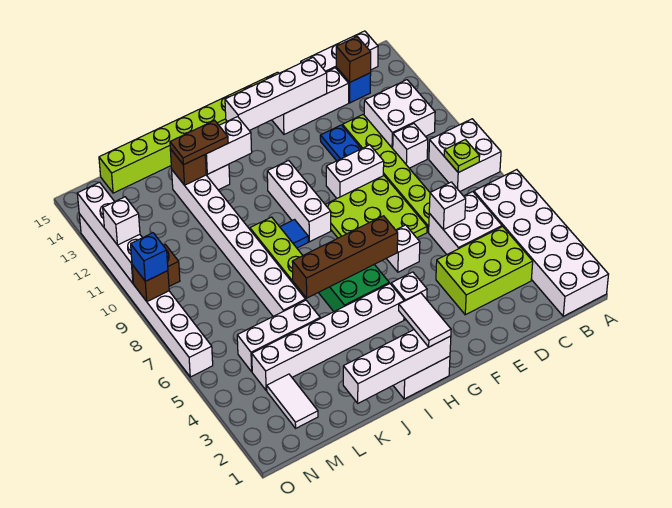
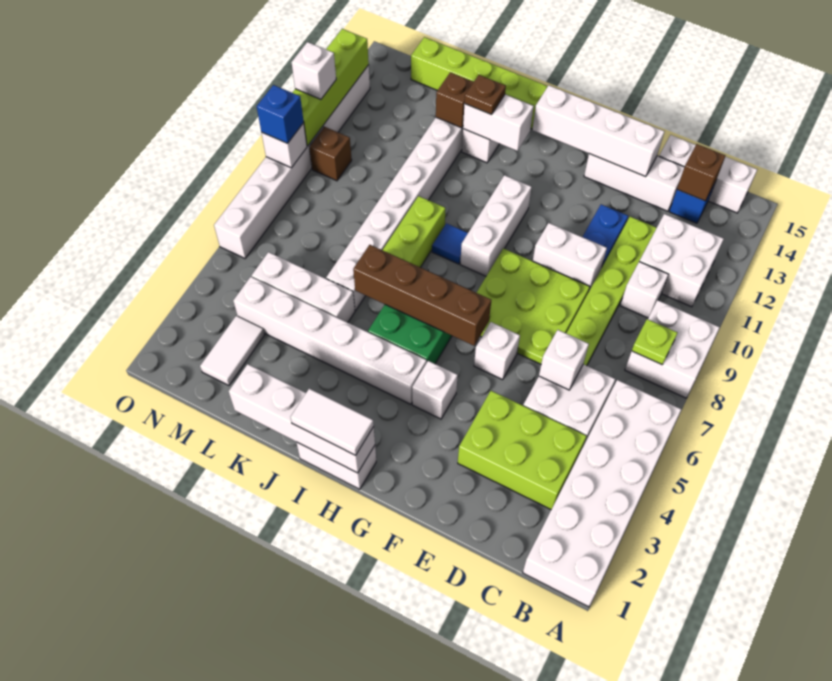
white 1x2 tile [399,293,451,347] -> white 1x2 tile turned to [291,389,374,455]
brown 1x2 plate [170,120,228,165] -> brown 1x1 plate [465,75,506,115]
brown 1x1 brick [132,265,169,301] -> white 1x1 brick [261,123,307,168]
white 1x4 brick [77,182,142,283] -> lime 1x4 brick [292,29,369,146]

